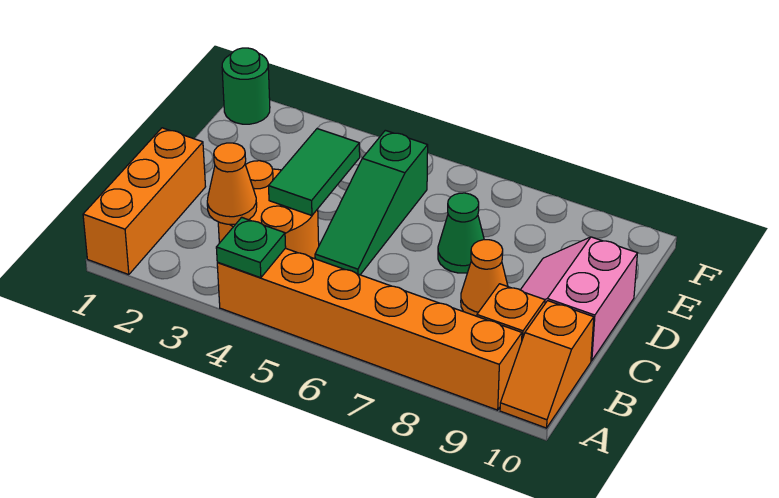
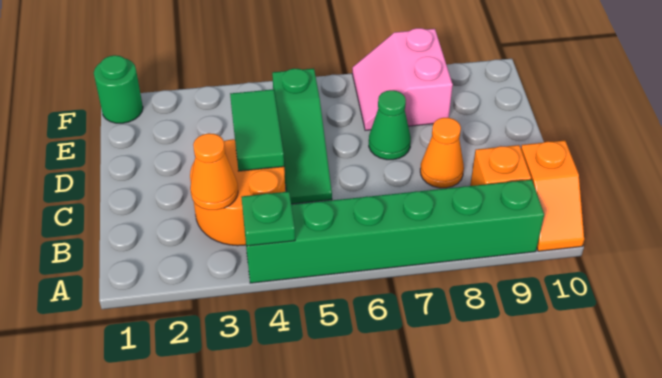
orange 1x3 brick [83,128,206,275] -> none
orange 1x6 brick [217,248,522,410] -> green 1x6 brick [243,180,544,283]
pink 2x2 slope [521,237,637,361] -> pink 2x2 slope moved to [352,28,453,130]

